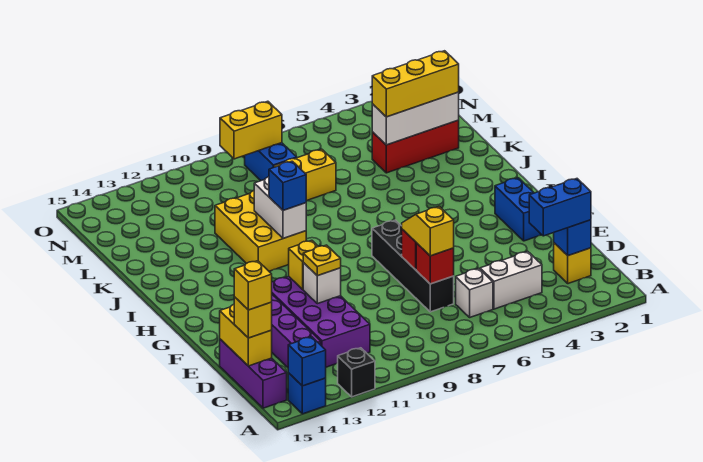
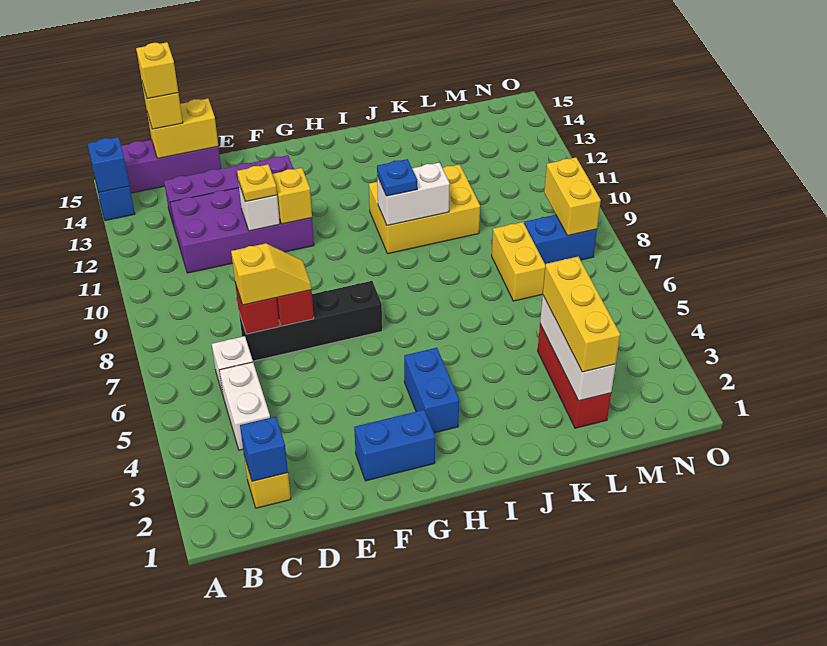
black 1x1 brick [338,348,375,397] -> none
blue 1x2 brick [529,179,591,236] -> blue 1x2 brick moved to [404,348,459,433]
blue 1x1 brick [269,161,306,210] -> blue 1x1 plate [377,159,417,196]

